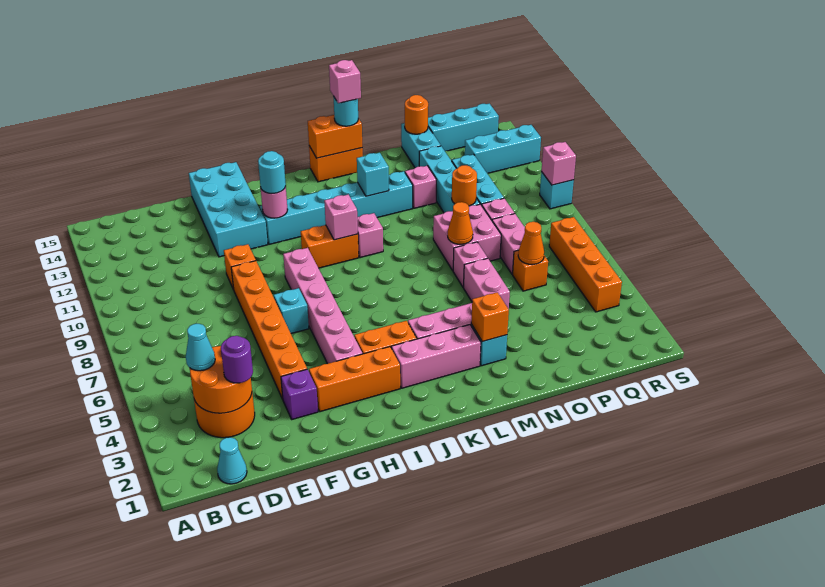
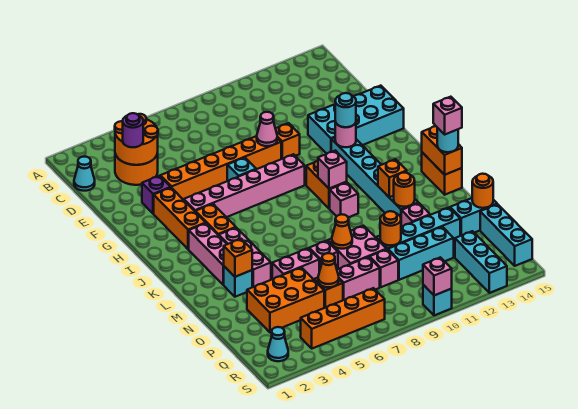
cyan 1x1 cone [186,324,215,371] -> cyan 1x1 cone moved to [268,327,288,361]
none -> pink 1x1 cone [257,112,277,146]
cyan 1x1 brick [357,153,389,196] -> orange 1x1 brick [378,159,407,197]
none -> orange 1x1 round brick [394,173,415,207]
none -> orange 2x3 brick [247,268,324,332]

